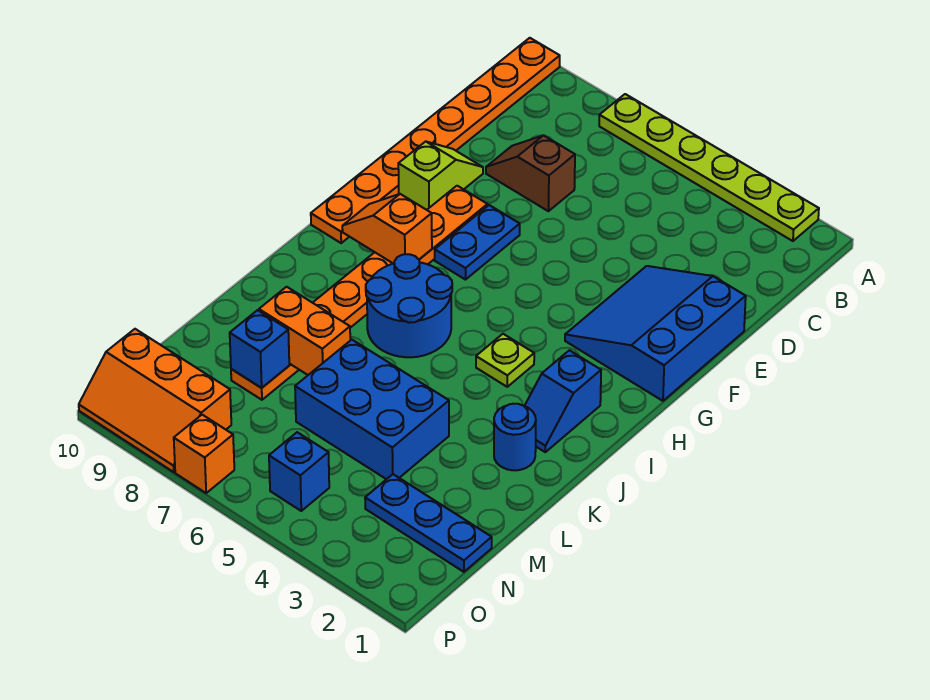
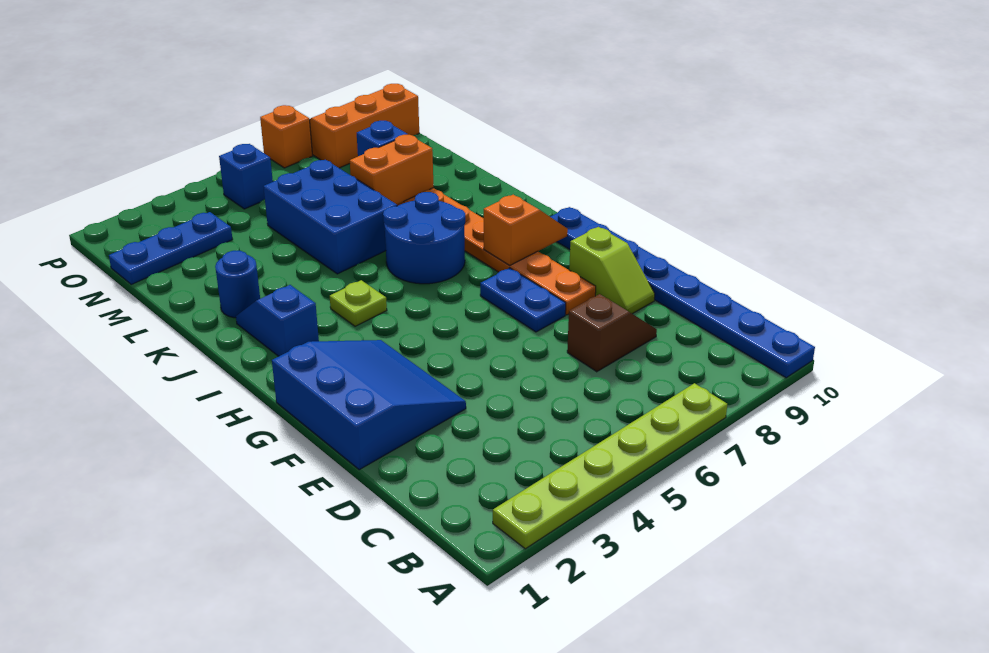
orange 1x8 plate [311,38,560,243] -> blue 1x8 plate [550,207,815,378]
blue 2x3 brick [295,340,449,479] -> blue 2x3 brick turned to [263,160,397,274]

